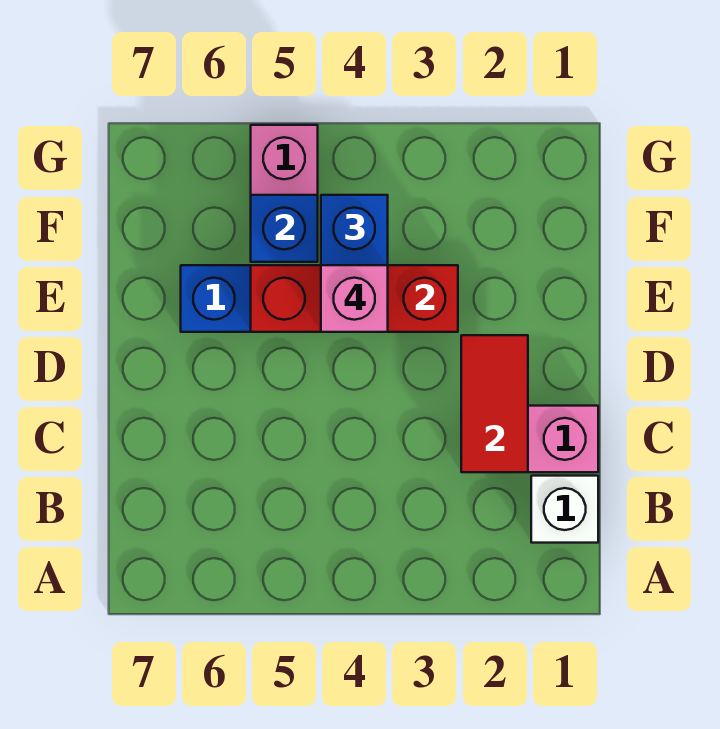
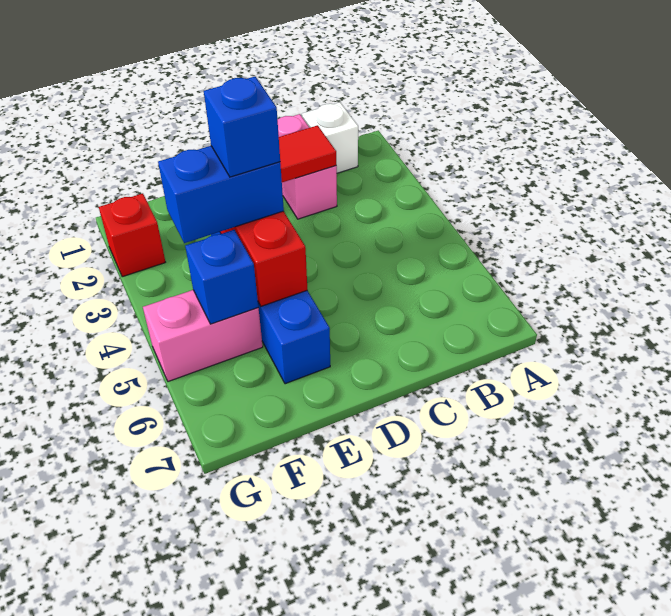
pink 1x1 brick [321,265,388,332] -> blue 1x1 brick [204,77,280,177]
none -> red 1x1 brick [99,193,165,277]

